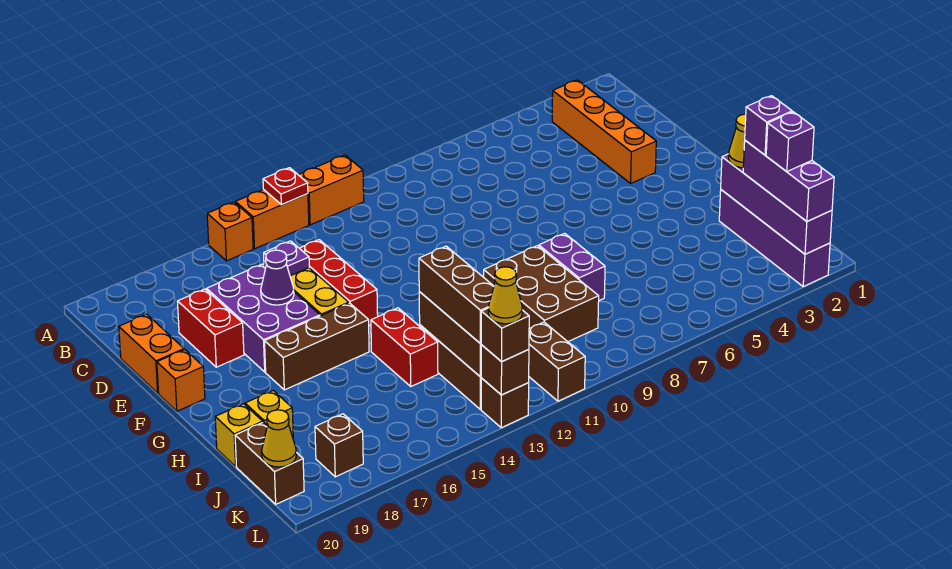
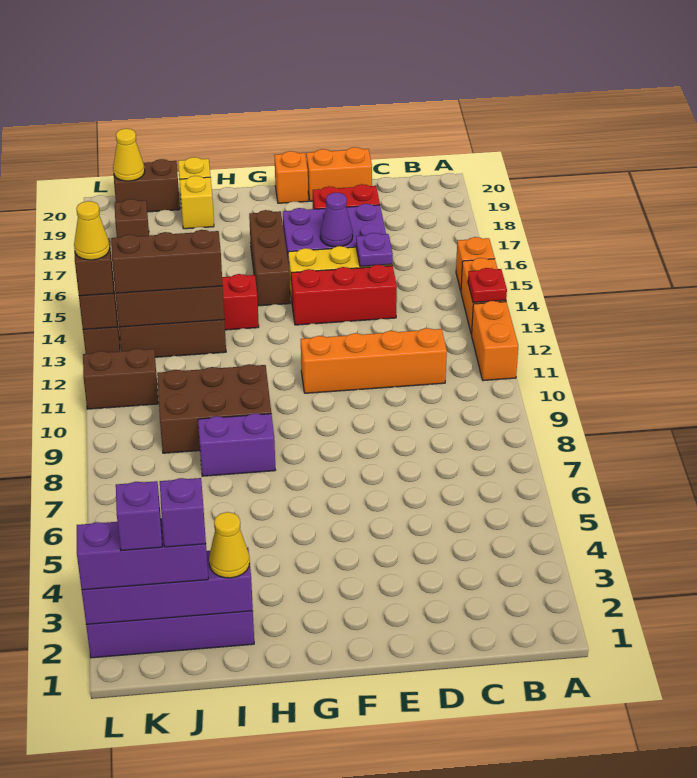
orange 1x4 brick [552,80,656,183] -> orange 1x4 brick moved to [301,328,447,393]

